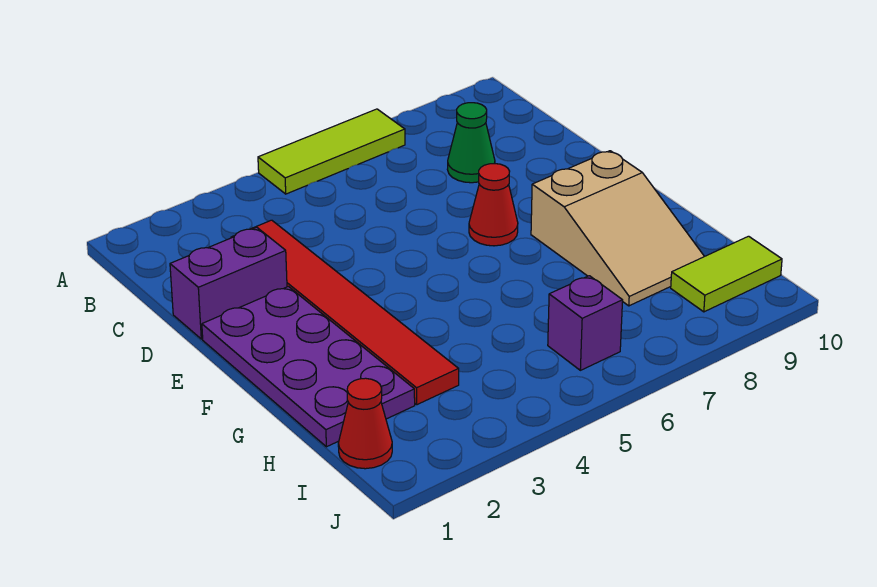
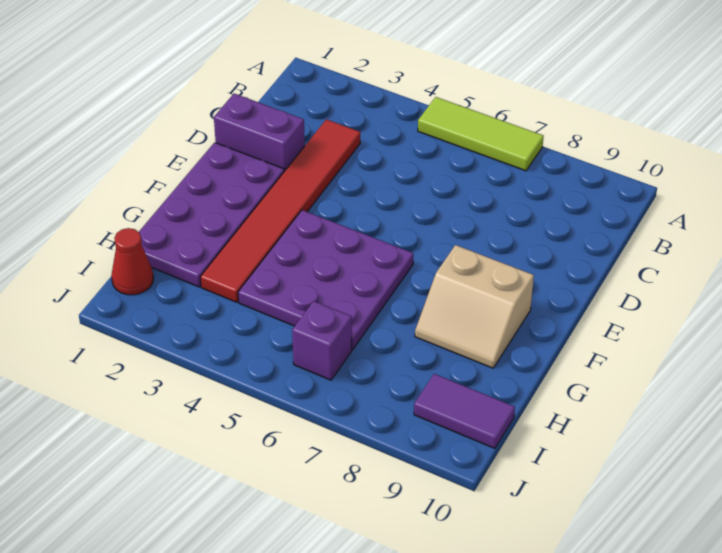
green 1x1 cone [447,103,495,183] -> none
red 1x1 cone [469,163,518,246] -> none
none -> purple 3x3 plate [238,210,413,350]
tan 2x3 slope [531,151,704,306] -> tan 2x2 slope [415,245,534,368]
lime 1x2 tile [671,236,782,312] -> purple 1x2 tile [414,374,515,448]

